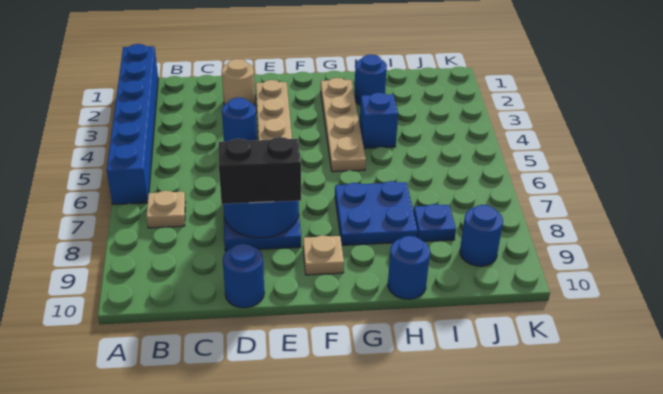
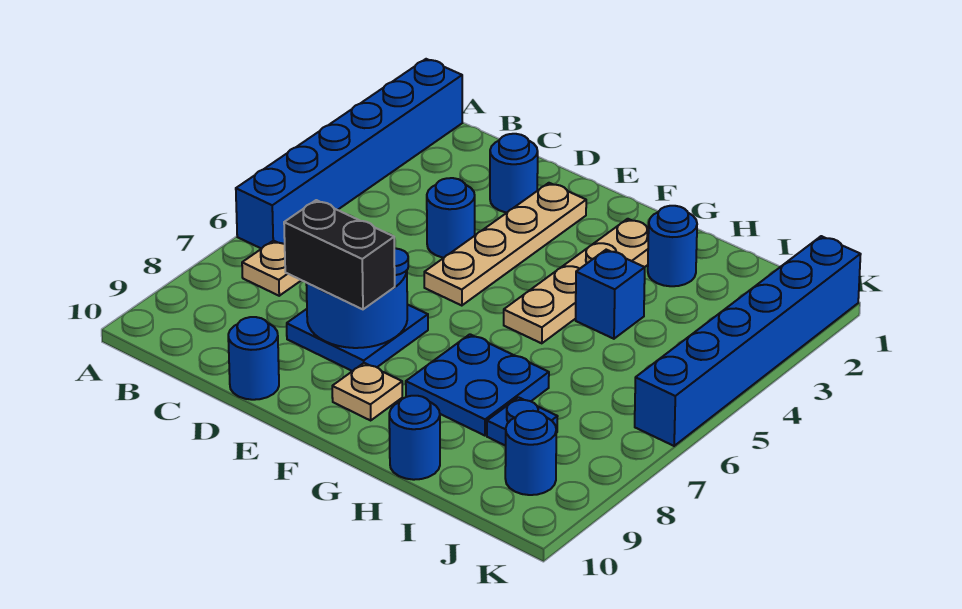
tan 1x1 round brick [222,59,255,105] -> blue 1x1 round brick [490,134,538,212]
none -> blue 1x6 brick [635,236,861,446]

